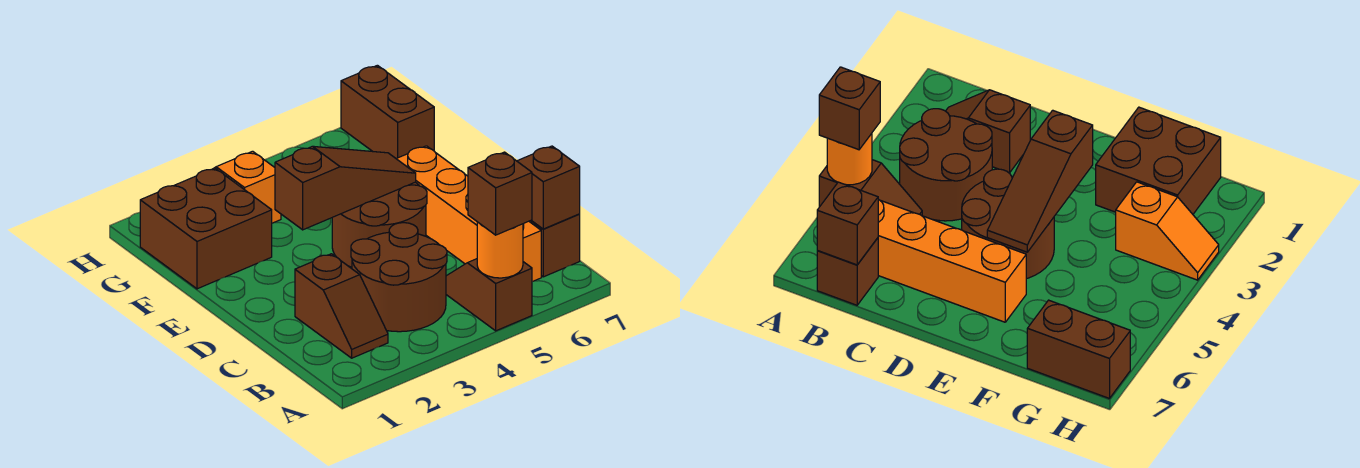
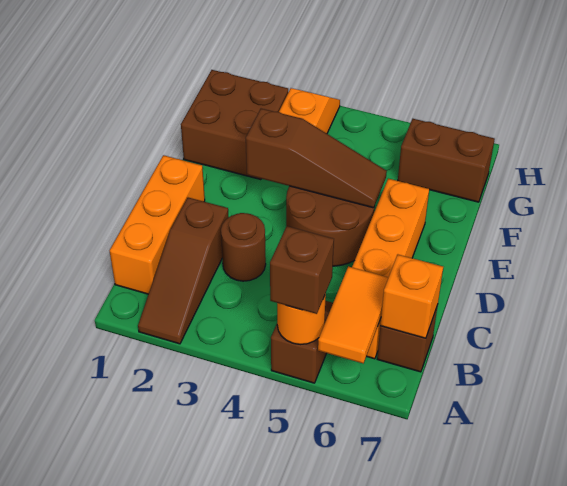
none -> orange 1x2 tile [318,266,388,363]
none -> orange 1x3 brick [110,155,205,294]
brown 1x2 slope [295,254,388,358] -> brown 1x3 slope [138,198,229,344]
brown 2x2 round brick [351,223,447,332] -> brown 1x1 round brick [221,213,266,281]
brown 1x1 brick [517,146,580,229] -> orange 1x1 brick [380,255,443,338]
brown 1x2 brick [341,65,434,159] -> brown 1x2 brick turned to [398,119,495,202]

